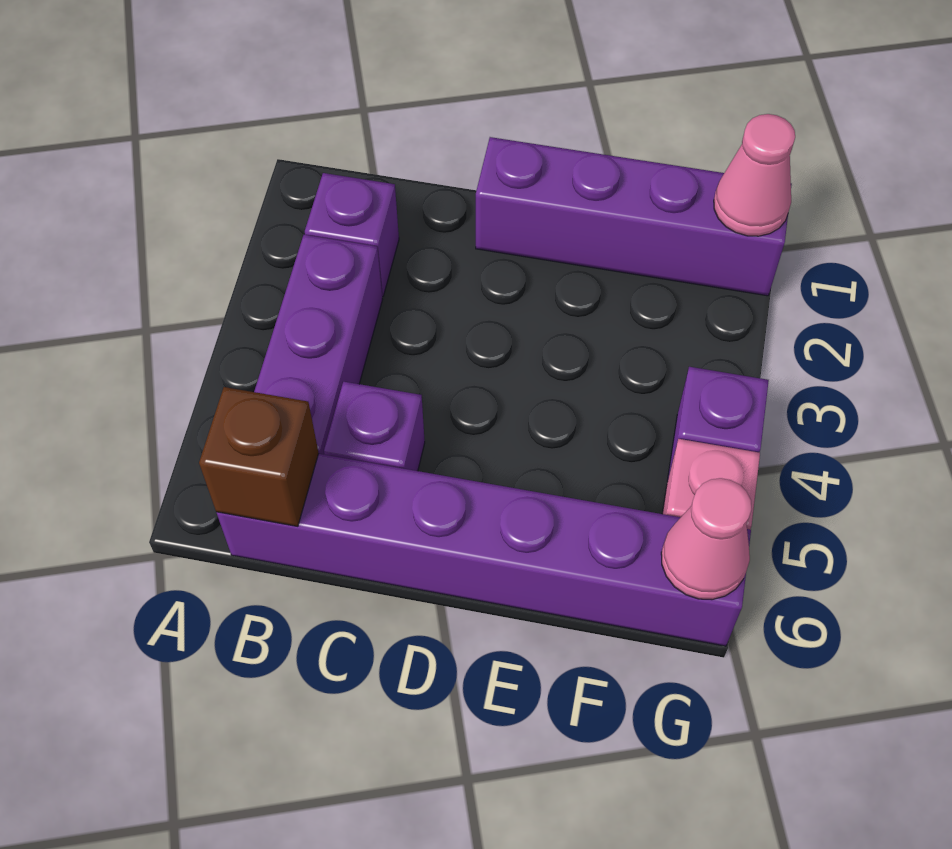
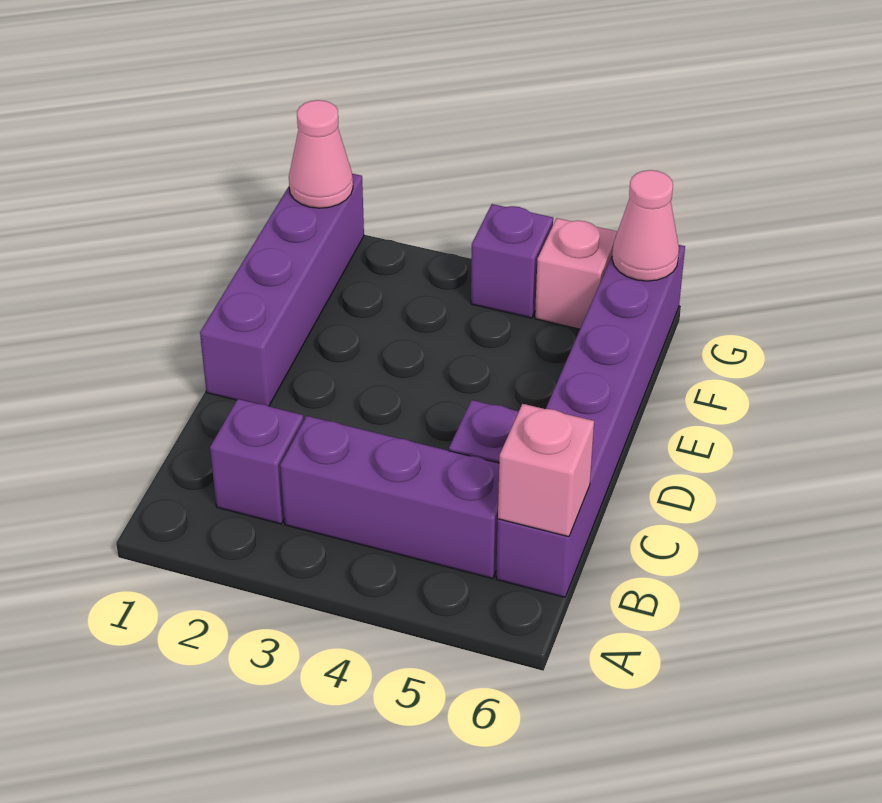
brown 1x1 brick [199,387,319,526] -> pink 1x1 brick [498,404,594,537]

